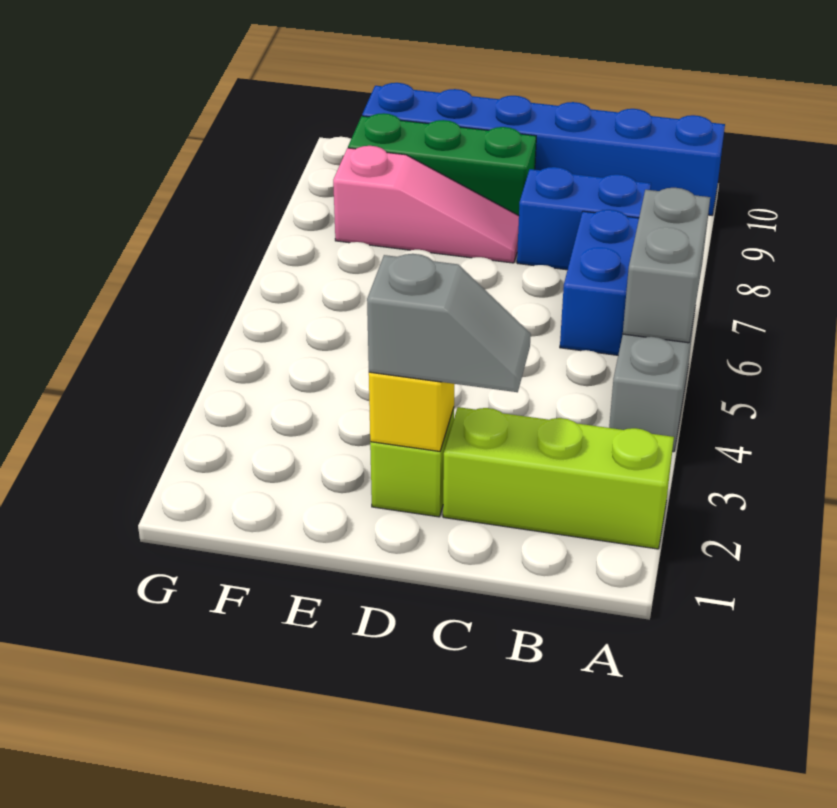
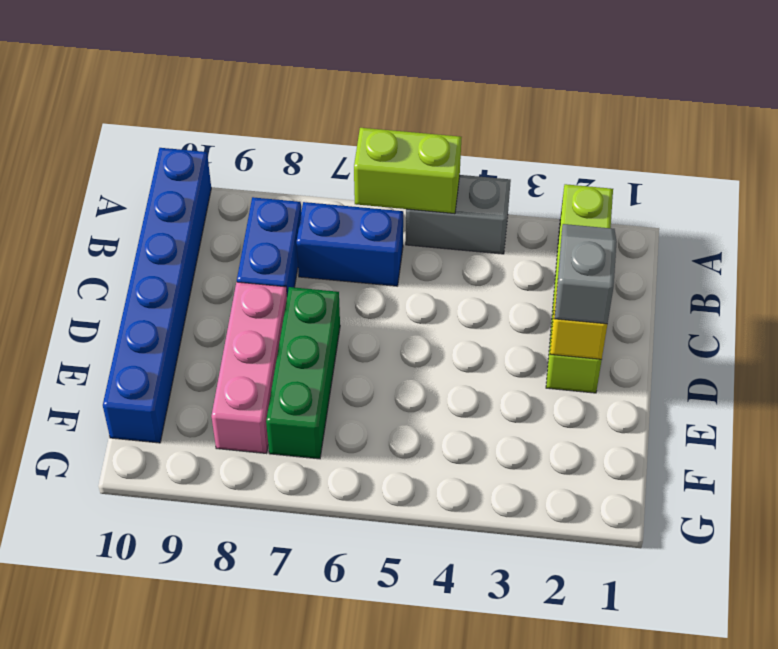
grey 1x2 brick [623,188,710,343] -> lime 1x2 brick [354,128,462,214]
pink 1x3 slope [333,146,519,263] -> pink 1x3 brick [211,282,287,453]
green 1x3 brick [348,113,536,215] -> green 1x3 brick moved to [266,287,340,459]

